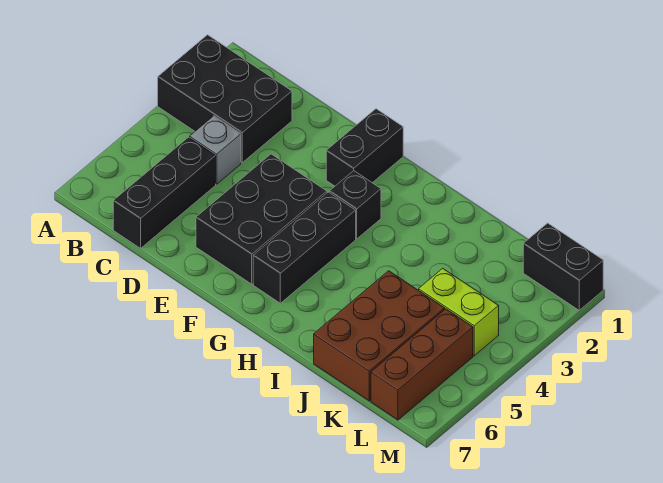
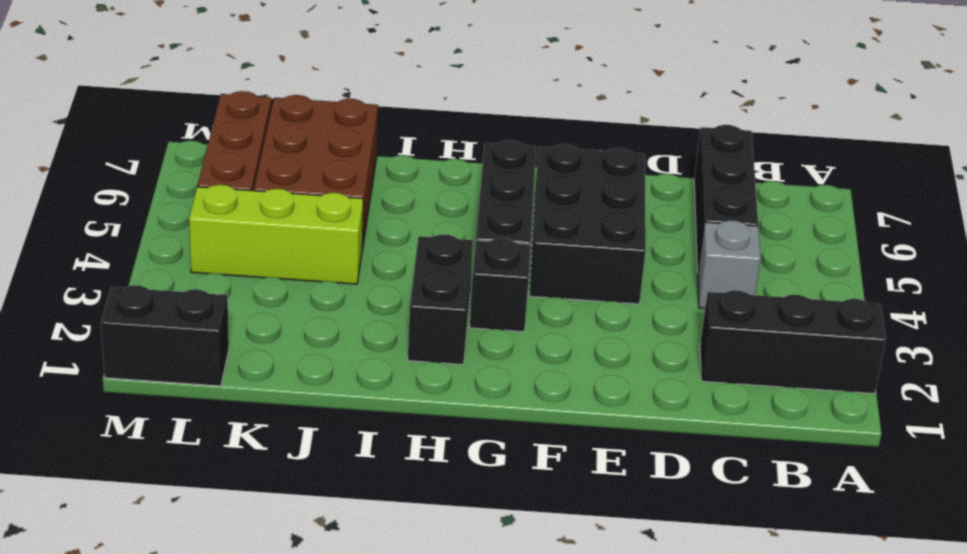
black 2x3 brick [158,35,292,163] -> black 1x3 brick [700,290,886,394]
black 1x2 brick [326,109,403,186] -> black 1x2 brick moved to [408,234,473,364]
lime 1x2 brick [419,268,499,356] -> lime 1x3 brick [189,185,363,284]

